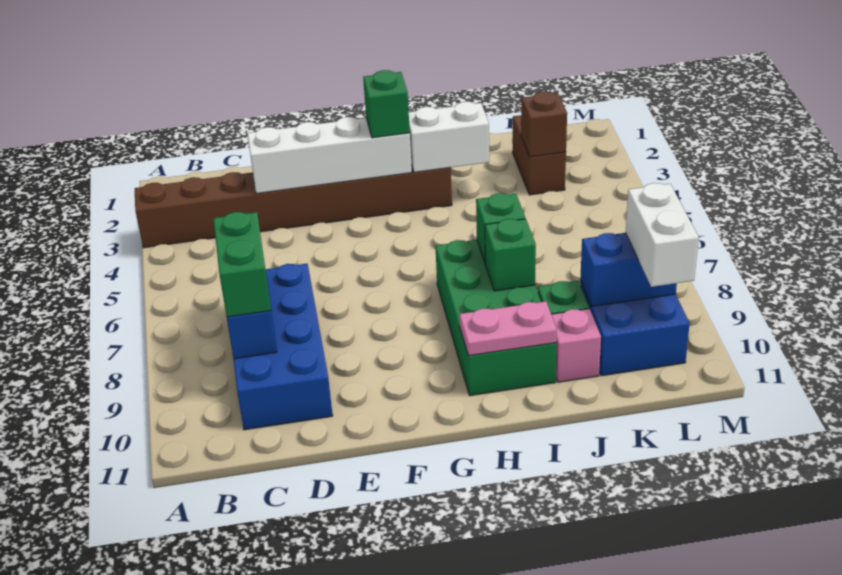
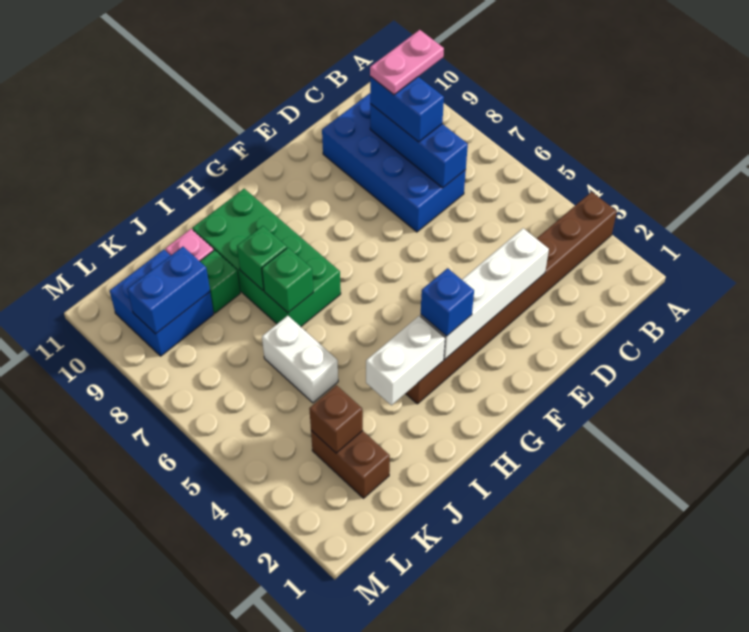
green 1x2 brick [213,212,271,317] -> blue 1x2 brick [370,76,444,142]
green 1x1 brick [363,70,410,138] -> blue 1x1 brick [421,268,474,336]
pink 1x2 plate [459,301,557,356] -> pink 1x2 plate moved to [370,30,444,95]
white 1x2 brick [626,183,699,287] -> white 1x2 brick moved to [262,316,338,403]

